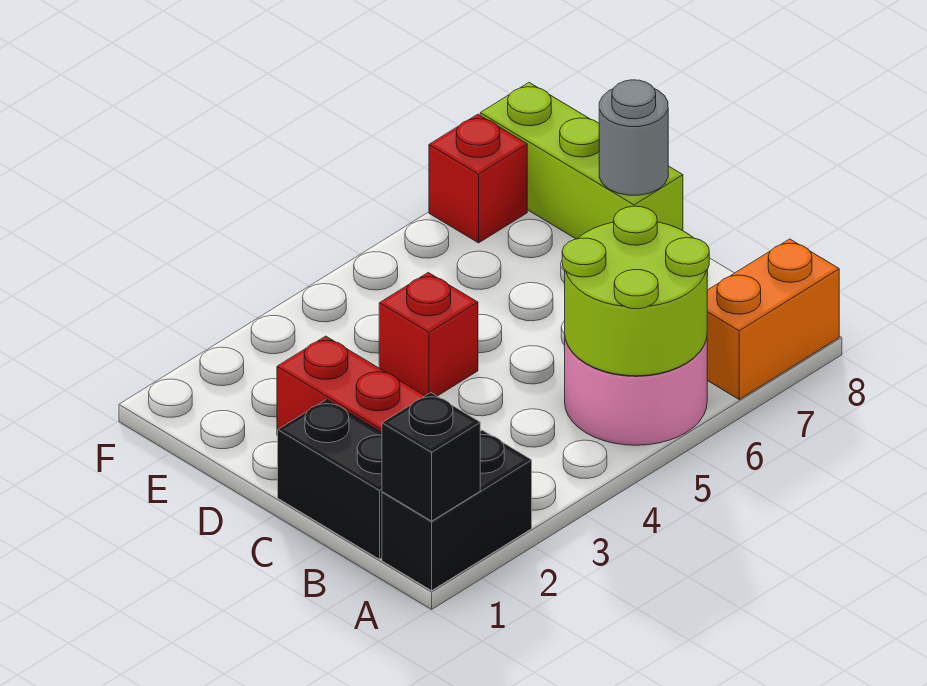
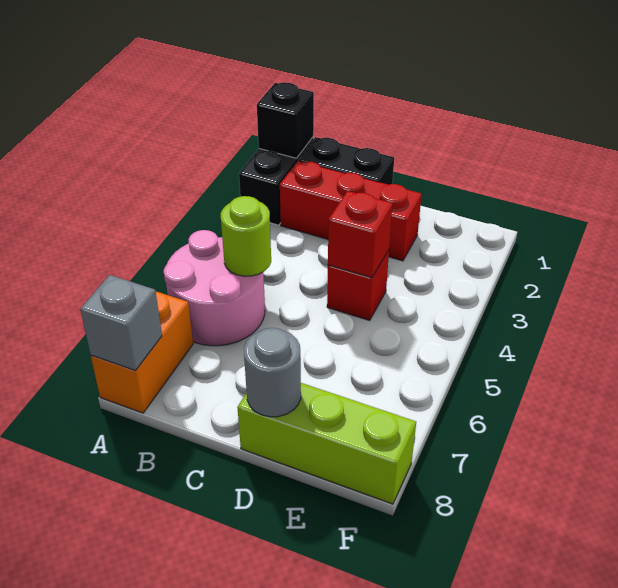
lime 2x2 round brick [562,206,709,376] -> lime 1x1 round brick [221,196,271,276]
none -> grey 1x1 brick [80,275,162,371]
red 1x1 brick [429,114,527,243] -> red 1x1 brick moved to [328,191,392,278]

